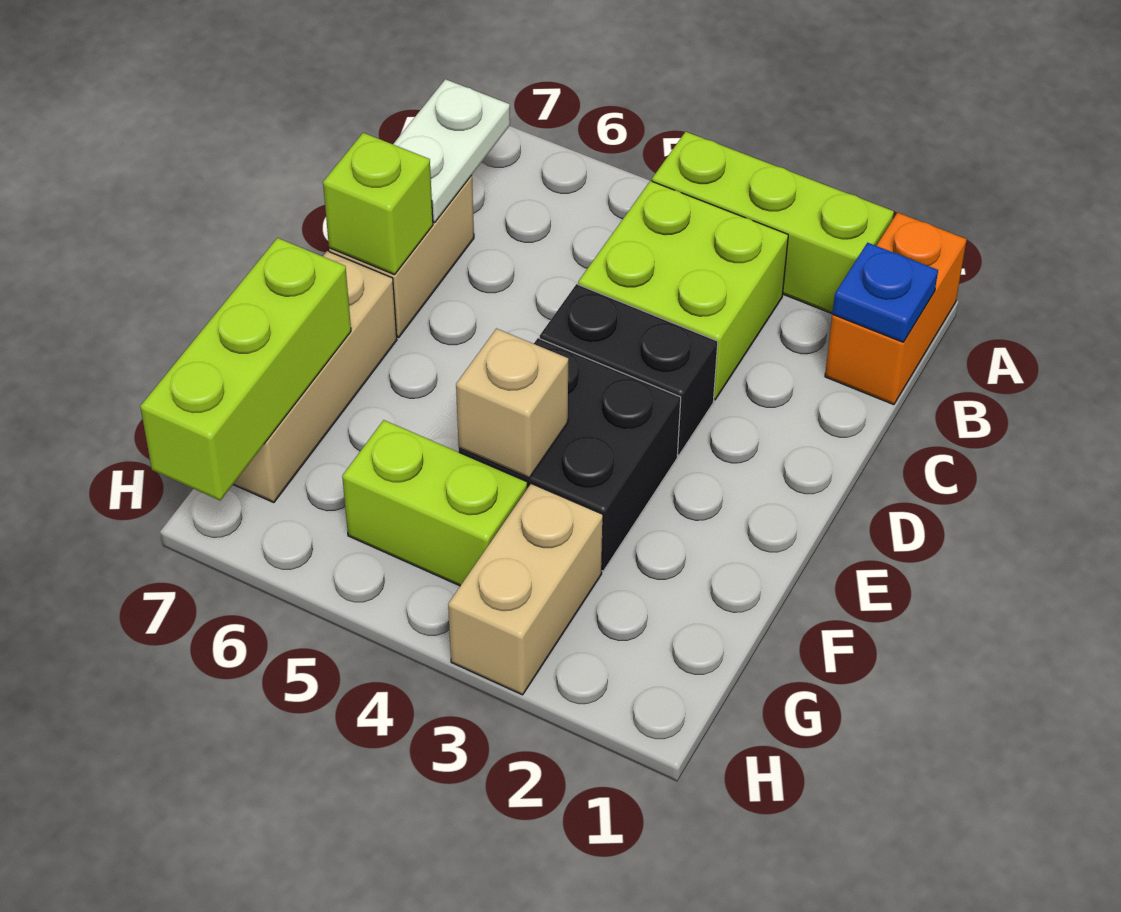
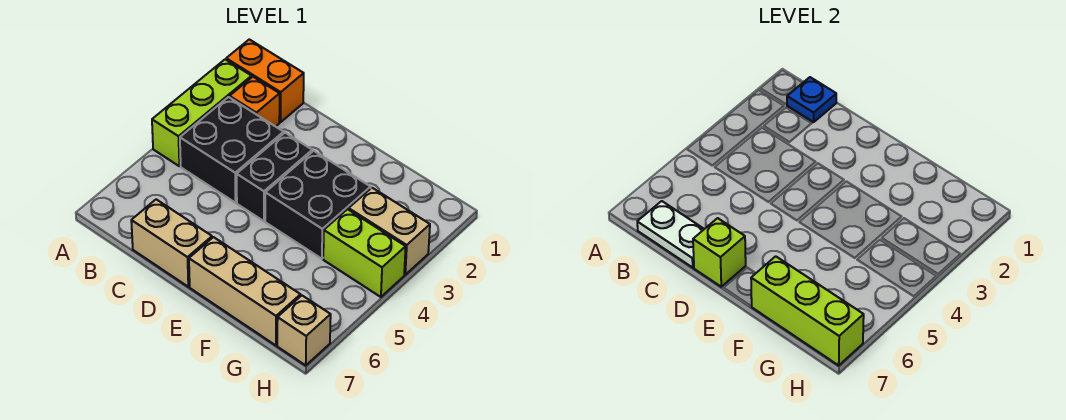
none -> orange 1x1 brick [230,77,280,127]
lime 2x2 brick [578,181,788,400] -> black 2x2 brick [180,97,284,203]
tan 1x1 brick [456,329,568,478] -> tan 1x1 brick moved to [277,296,331,365]
lime 1x2 brick [342,420,527,586] -> lime 1x2 brick turned to [323,209,406,297]

